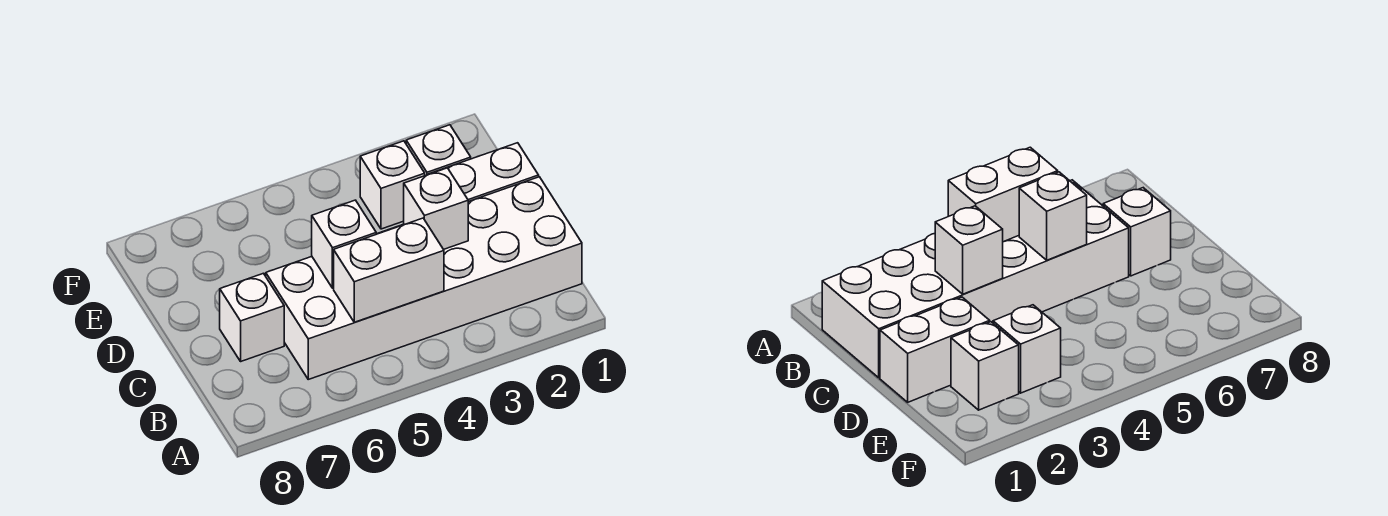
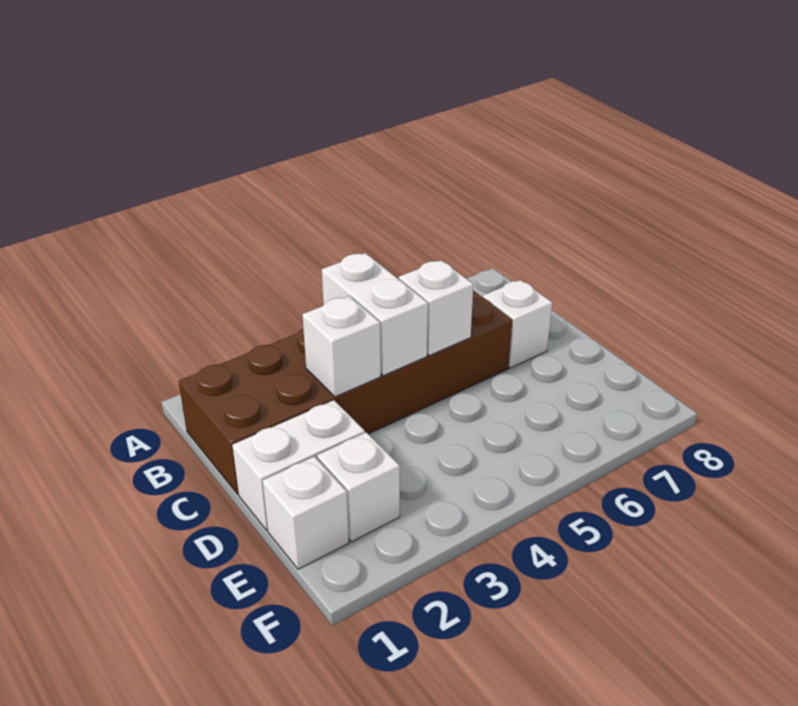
white 2x6 brick [266,177,582,379] -> brown 2x6 brick [178,291,512,494]
white 1x2 brick [334,218,444,322] -> white 1x2 brick turned to [322,253,428,376]
white 1x1 brick [360,141,425,229] -> white 1x1 brick moved to [263,456,349,569]

